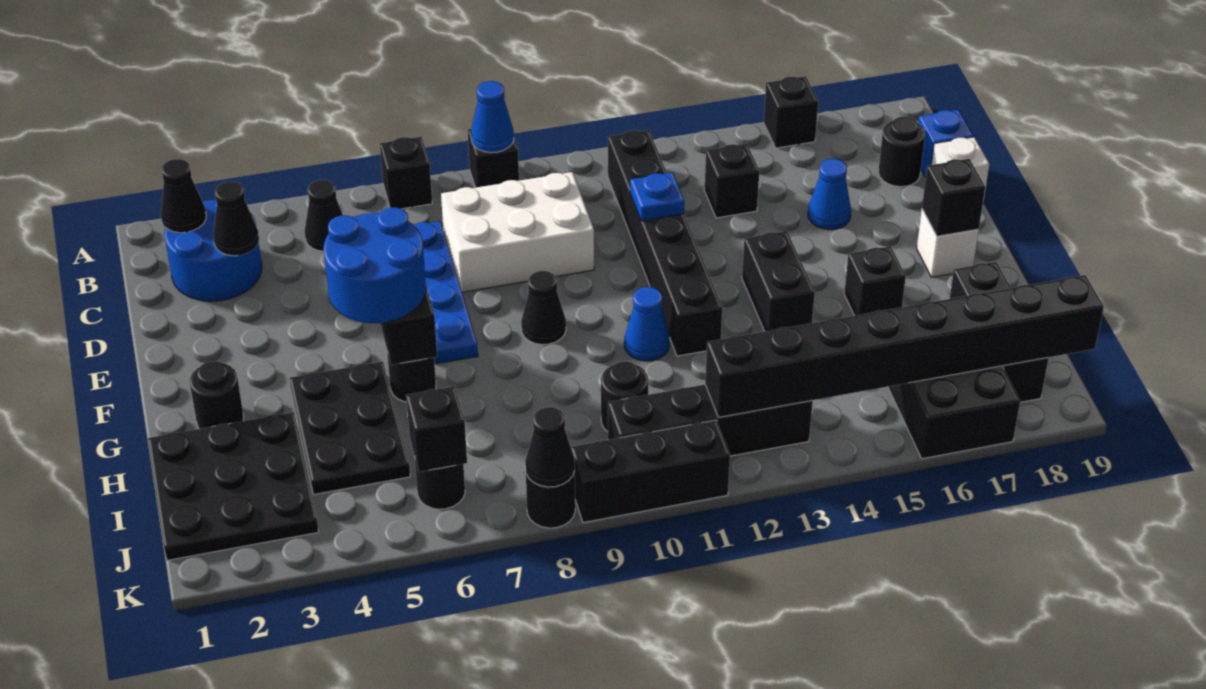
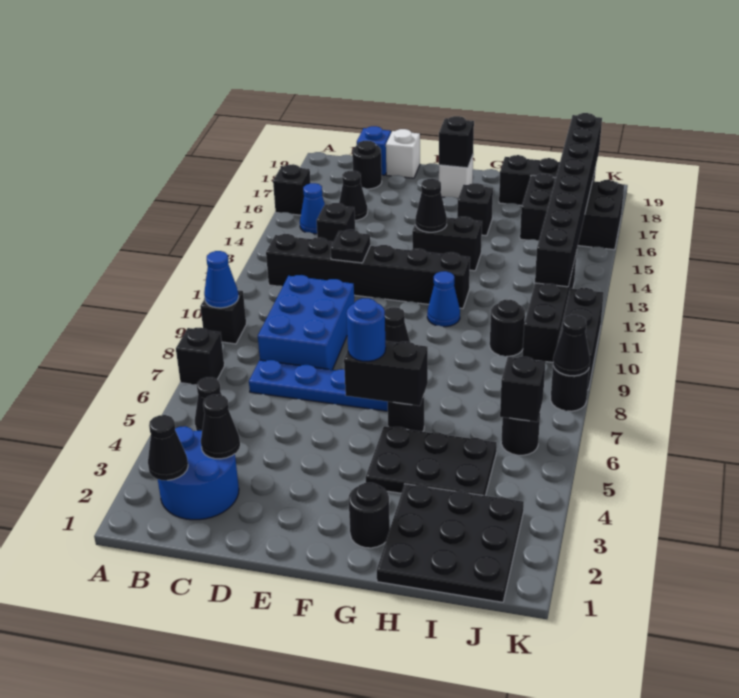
white 2x3 brick [441,172,594,292] -> blue 2x3 brick [258,275,355,370]
none -> black 1x1 cone [339,171,368,220]
blue 1x1 plate [630,173,684,221] -> black 1x1 plate [331,230,370,263]
blue 1x1 cone [808,159,851,230] -> blue 1x1 cone moved to [300,183,325,234]
blue 2x2 round brick [324,207,426,323] -> blue 1x1 round brick [346,298,386,361]
none -> black 1x1 cone [415,179,447,232]

